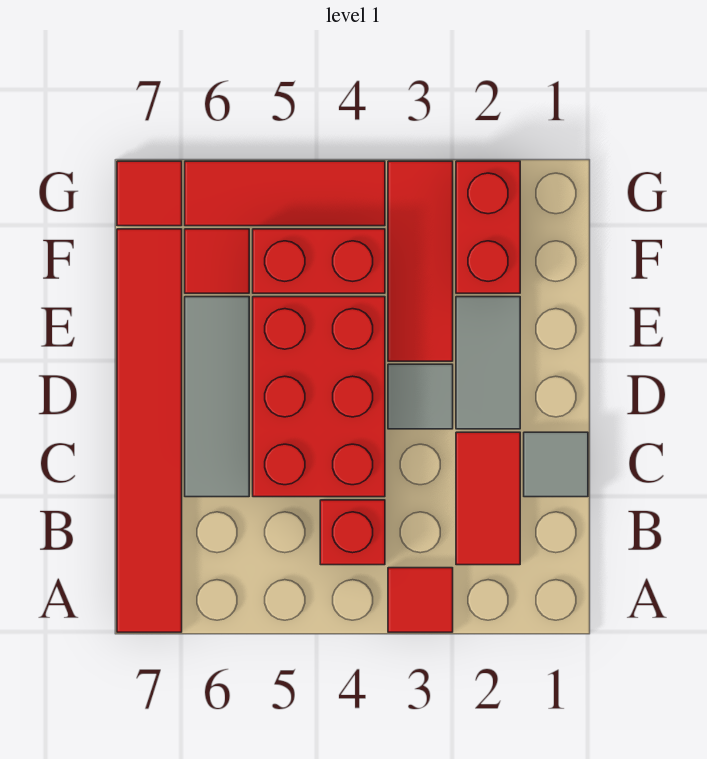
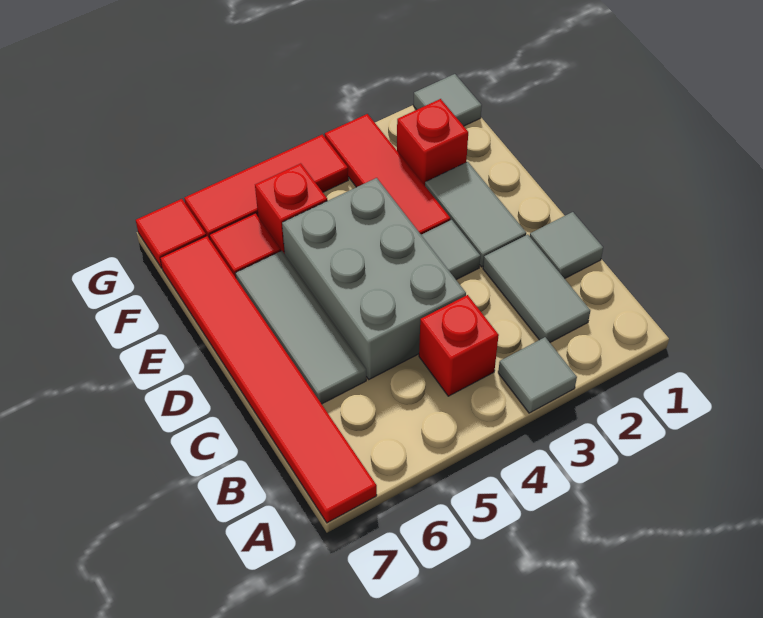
red 1x1 tile [388,568,453,632] -> grey 1x1 tile [498,337,577,413]
red 1x2 tile [456,432,520,565] -> grey 1x2 tile [483,235,590,342]
red 2x3 brick [253,297,385,497] -> grey 2x3 brick [282,178,466,379]
red 1x2 brick [456,161,520,293] -> red 1x1 brick [397,99,468,185]
red 1x2 brick [253,229,385,293] -> red 1x1 brick [255,163,327,254]
none -> grey 1x1 tile [413,74,482,126]

